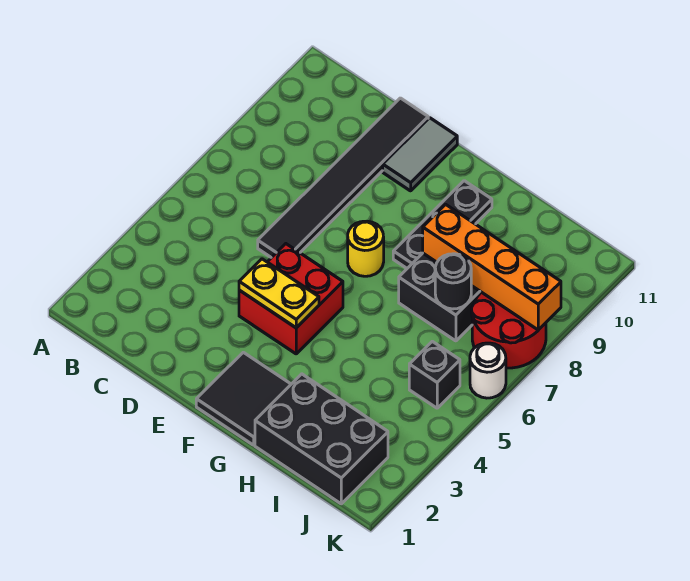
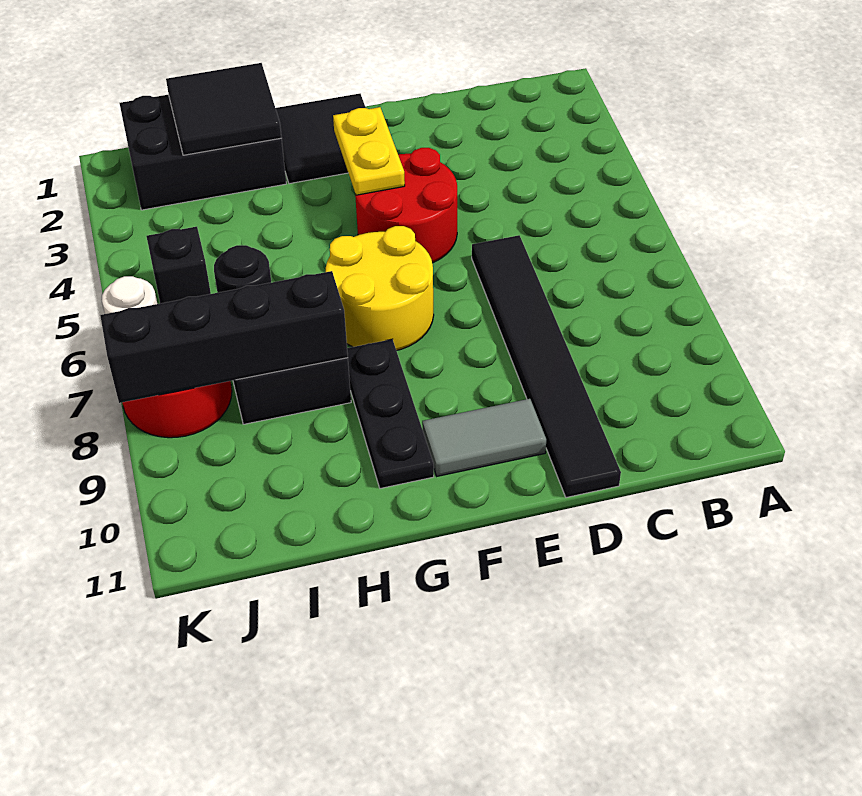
red 2x2 brick [239,244,343,354] -> red 2x2 round brick [355,148,457,263]
yellow 1x2 plate [239,259,319,328] -> yellow 1x2 plate turned to [333,107,405,195]
grey 1x2 tile [383,118,457,191] -> grey 1x2 tile turned to [422,399,546,476]
yellow 1x1 round brick [348,221,384,276] -> yellow 2x2 round brick [326,226,434,351]
none -> black 2x2 tile [166,63,281,155]
orange 1x4 brick [423,204,561,330] -> black 1x4 brick [100,271,348,403]

